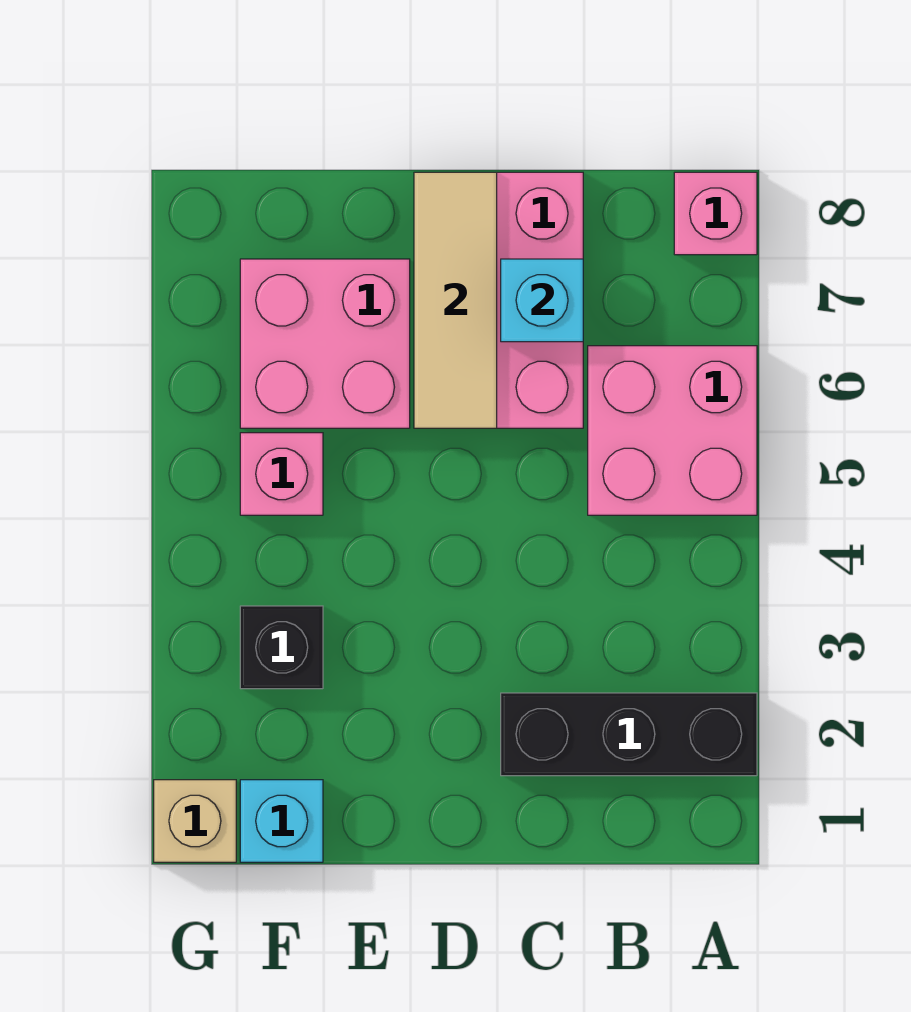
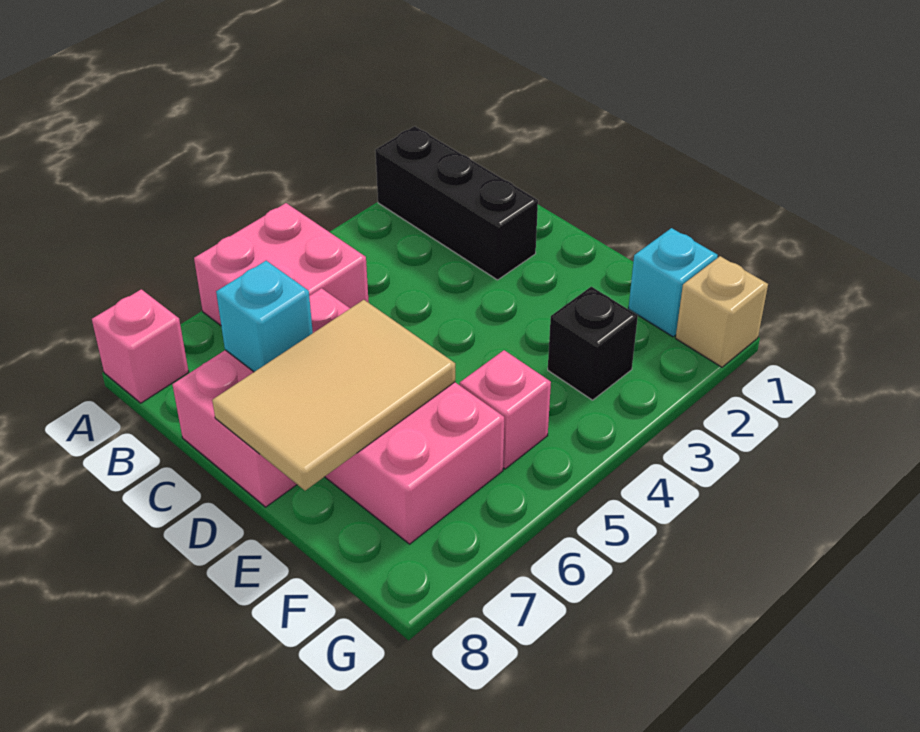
tan 1x3 tile [414,172,497,428] -> tan 2x3 tile [212,300,455,491]

